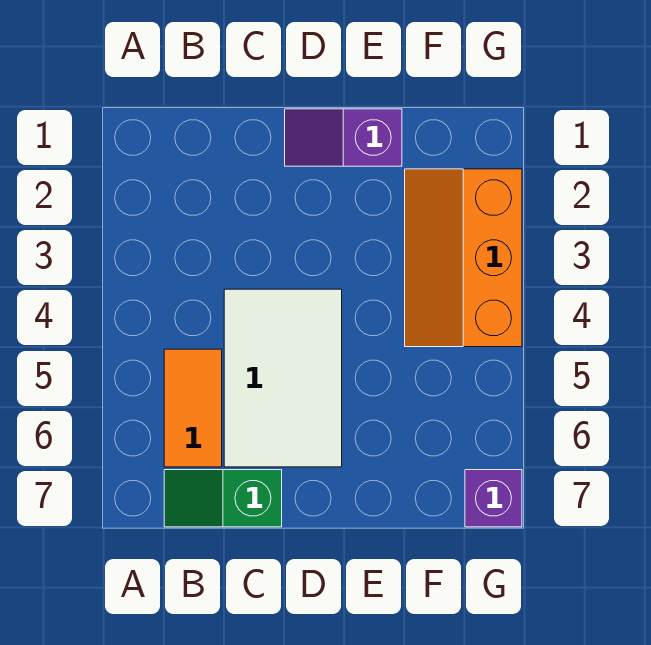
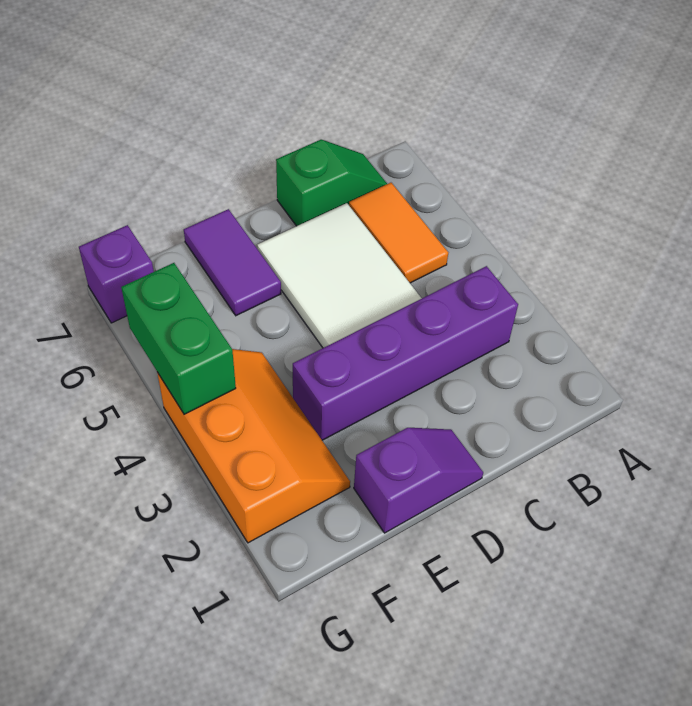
none -> purple 1x4 brick [293,266,518,440]
none -> purple 1x2 tile [184,209,281,316]
none -> green 1x2 brick [121,263,236,414]

